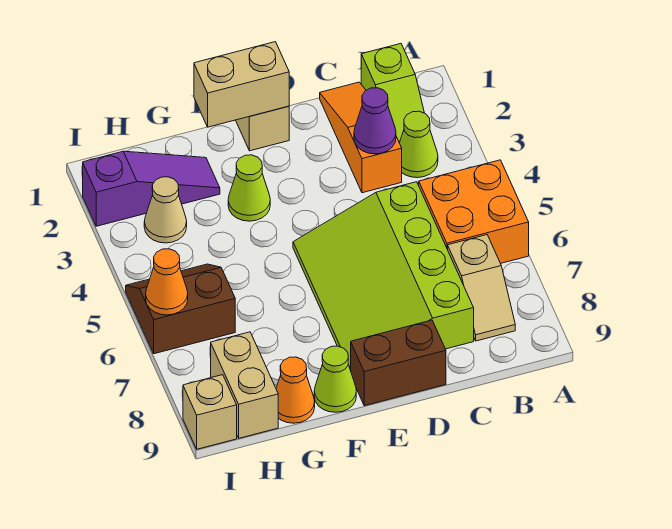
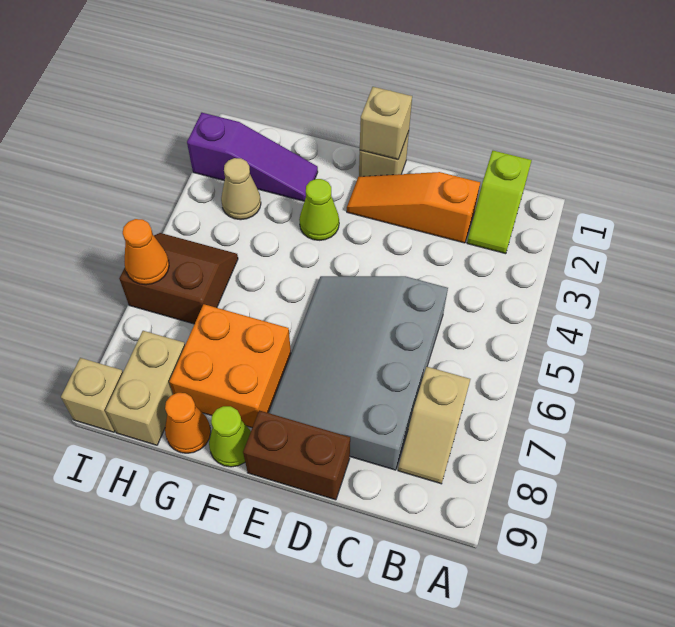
orange 2x2 brick [419,160,529,263] -> orange 2x2 brick moved to [169,304,291,428]
lime 1x1 cone [400,111,438,178] -> none
orange 1x3 slope [320,82,402,193] -> orange 1x3 slope turned to [347,172,480,243]
purple 1x1 cone [354,88,396,154] -> none
lime 3x4 slope [293,182,474,370] -> grey 3x4 slope [268,276,448,470]
tan 1x2 brick [194,42,289,127] -> tan 1x1 brick [360,87,412,160]

